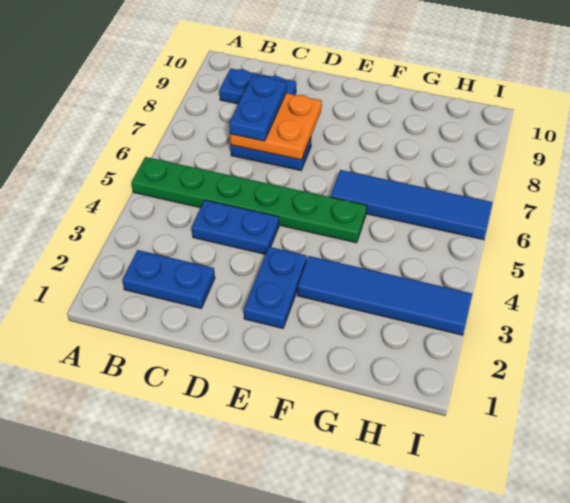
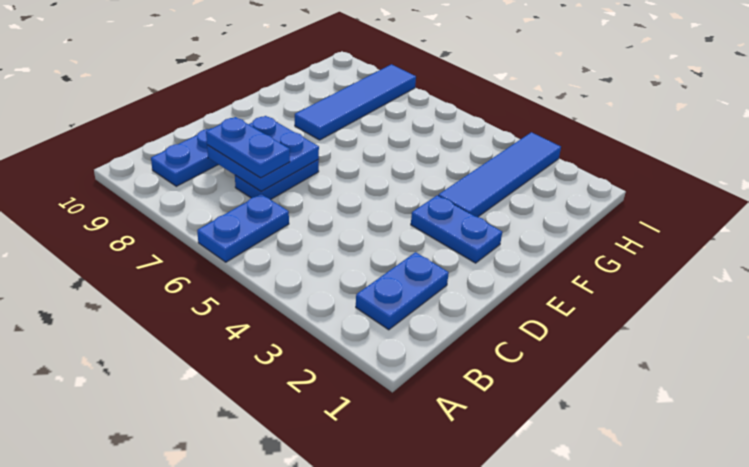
green 1x6 plate [131,157,367,243] -> none
blue 1x2 plate [192,200,279,254] -> blue 1x2 plate moved to [197,194,289,262]
orange 2x2 plate [230,93,322,160] -> blue 2x2 plate [207,116,319,191]
blue 1x4 tile [331,170,493,240] -> blue 1x4 tile moved to [295,64,416,140]

